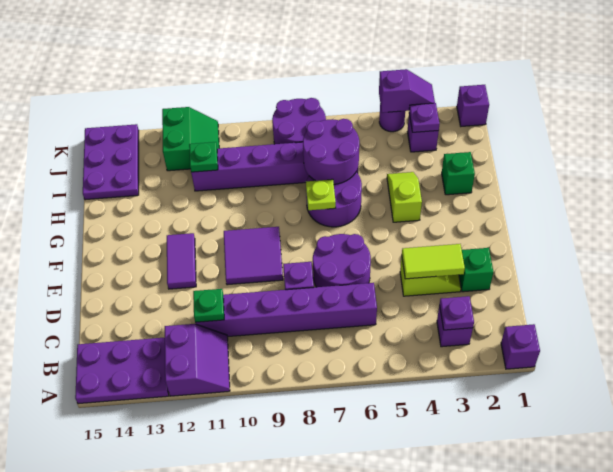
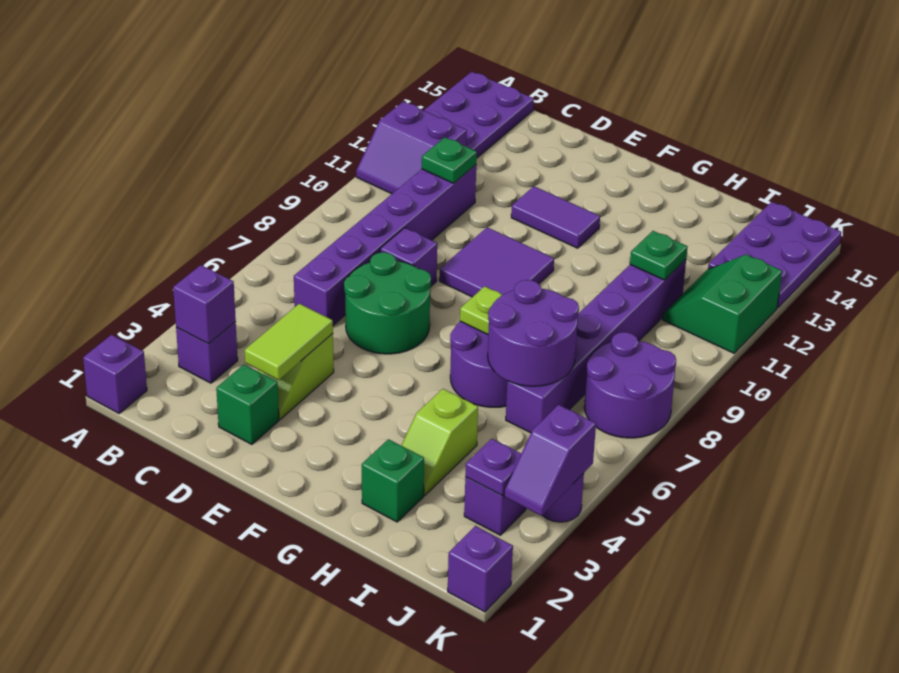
purple 1x1 plate [440,296,474,330] -> purple 1x1 brick [173,265,236,344]
purple 2x2 round brick [313,234,371,287] -> green 2x2 round brick [344,252,431,354]
lime 1x2 slope [387,172,422,222] -> lime 1x2 slope turned to [401,389,478,496]
purple 2x3 plate [83,124,139,200] -> purple 2x3 plate turned to [708,202,841,308]
green 2x2 slope [162,107,219,171] -> green 2x2 slope turned to [663,255,782,353]

